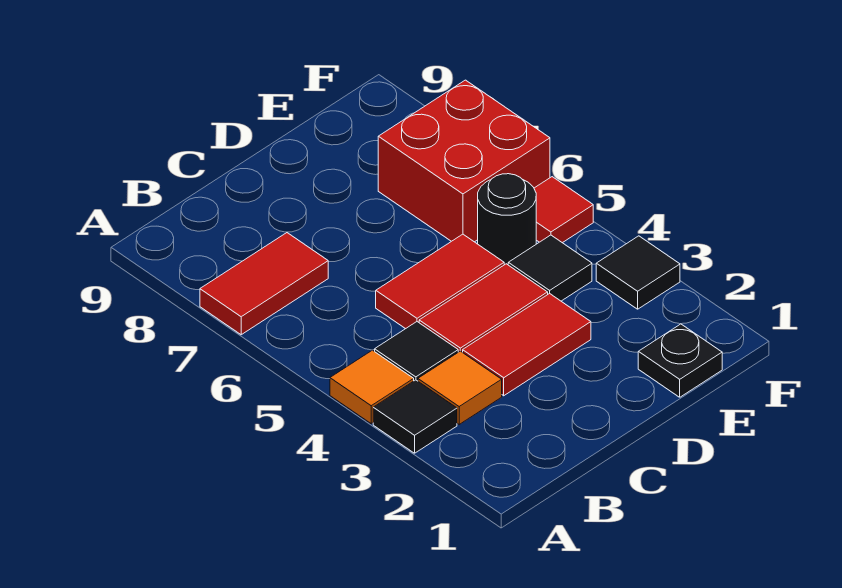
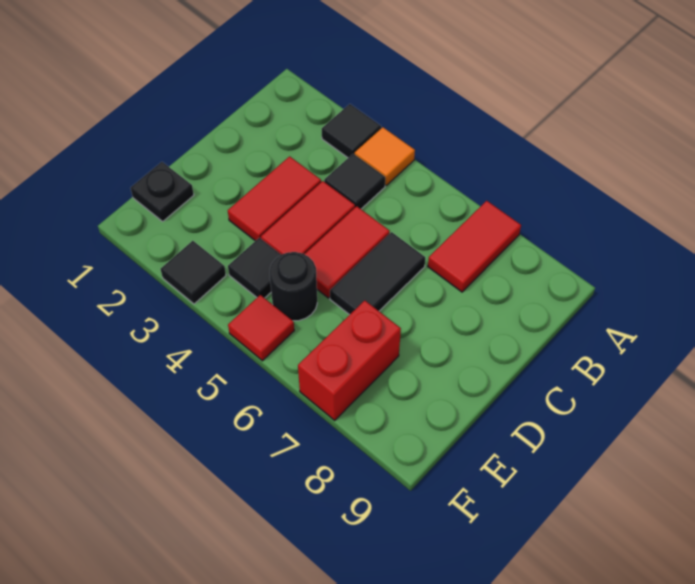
orange 1x1 tile [418,351,502,424] -> none
none -> black 1x2 tile [330,232,425,315]
red 2x2 brick [378,80,550,242] -> red 1x2 brick [298,301,401,420]

